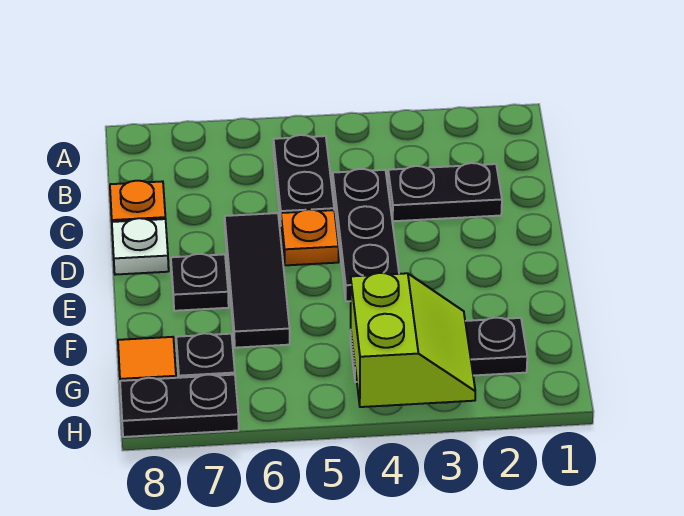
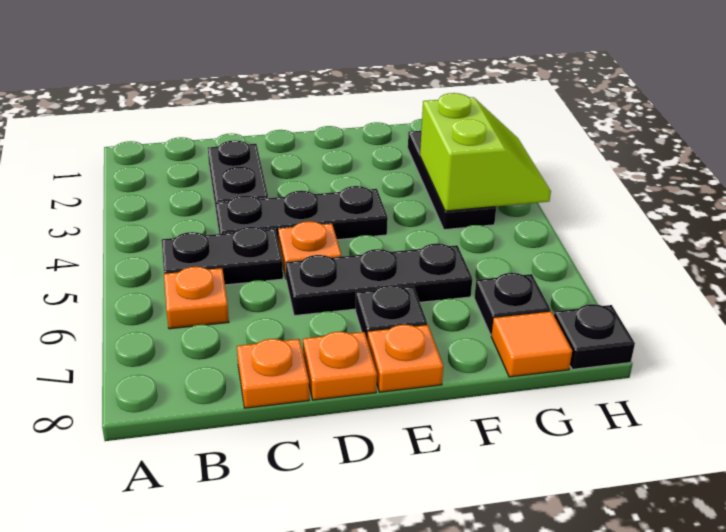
none -> orange 1x1 plate [164,267,229,329]
black 1x3 tile [225,213,290,348] -> black 1x3 plate [286,243,472,316]
white 1x1 plate [112,218,169,275] -> orange 1x1 plate [303,332,377,400]
none -> orange 1x1 plate [367,325,443,392]
lime 2x2 slope [351,273,475,407] -> lime 2x2 slope turned to [420,93,551,211]
black 1x2 plate [120,375,239,437] -> black 1x1 plate [554,304,635,369]

